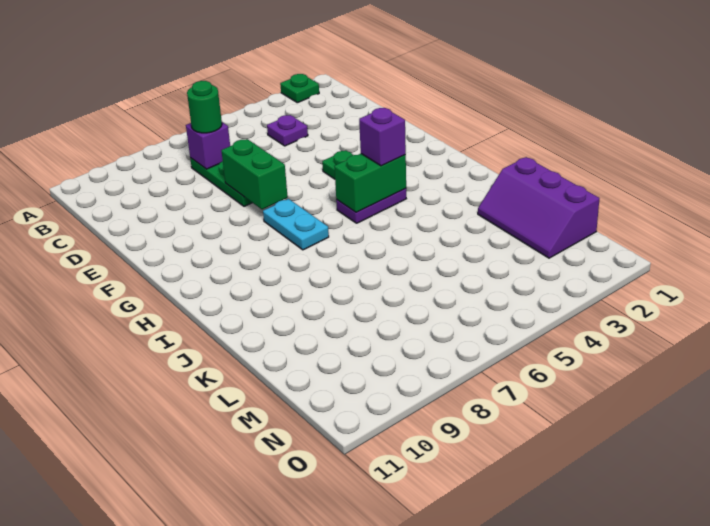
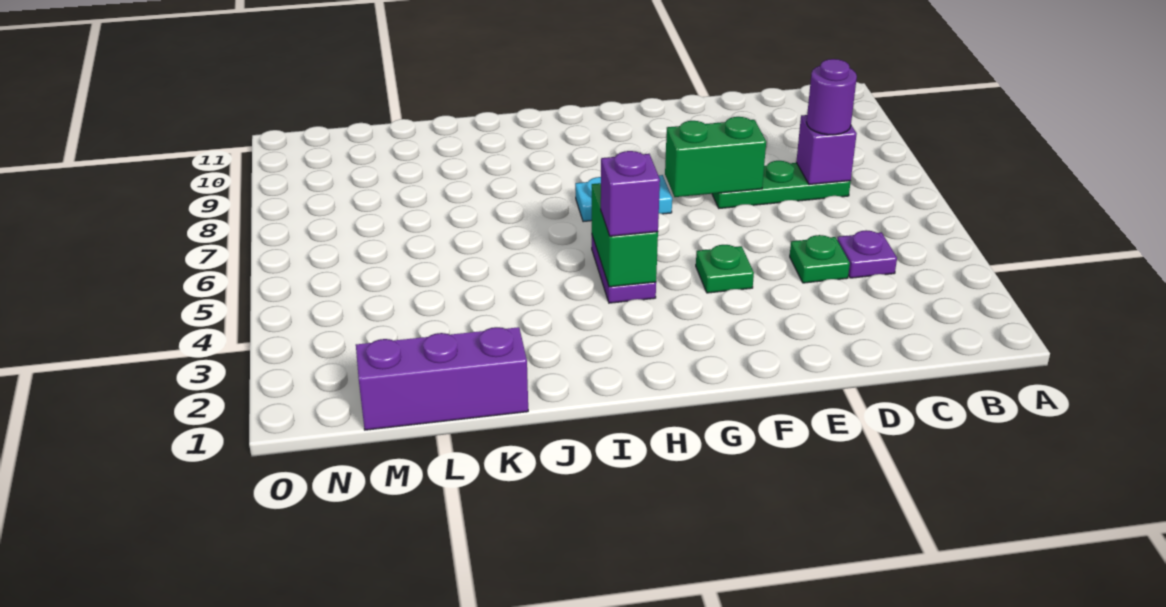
green 1x1 plate [280,74,319,103] -> green 1x1 plate moved to [790,235,850,283]
green 1x1 round brick [187,81,222,133] -> purple 1x1 round brick [807,59,857,135]

